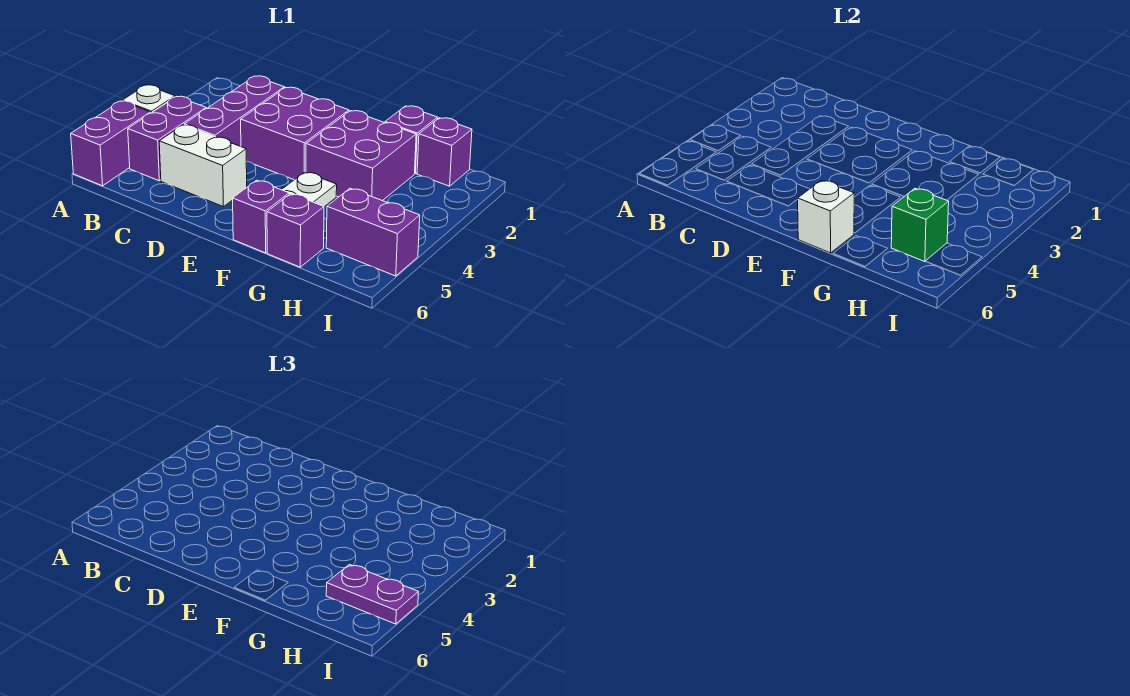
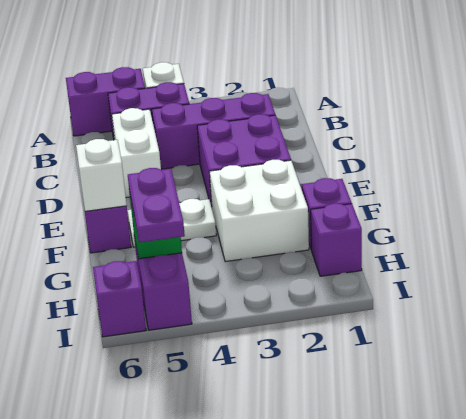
purple 2x2 brick [306,111,416,201] -> white 2x2 brick [209,160,309,262]
purple 1x1 brick [267,194,324,267] -> purple 1x1 brick moved to [93,261,146,337]

